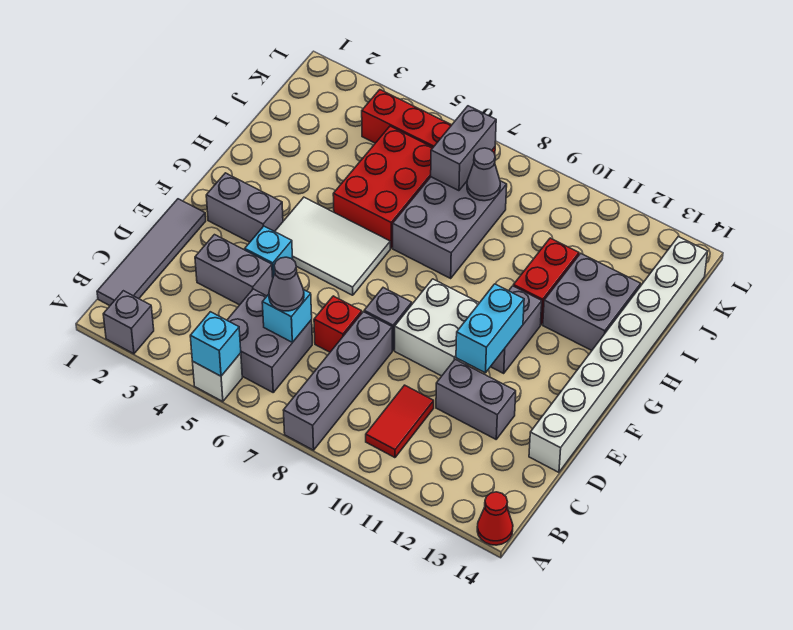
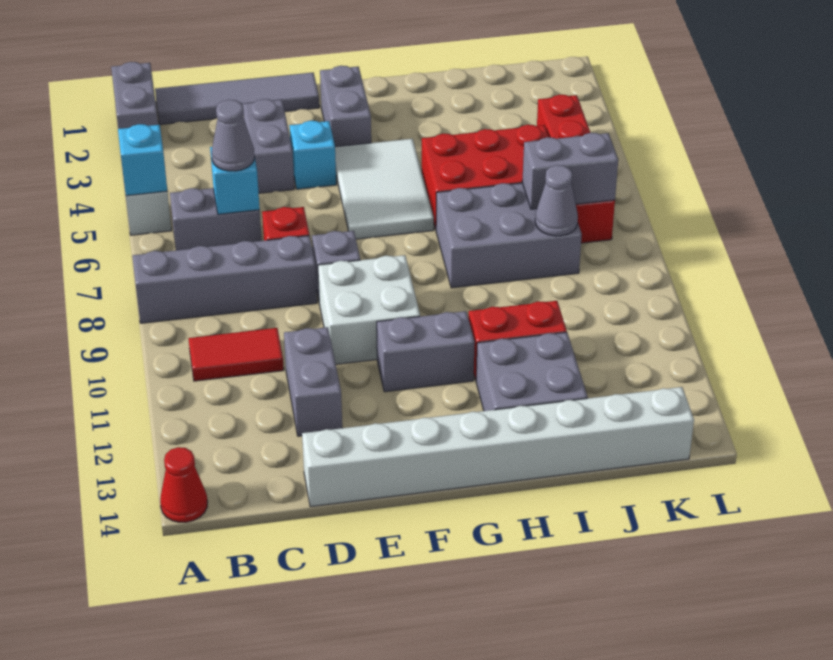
grey 1x1 brick [103,291,154,354] -> grey 1x2 brick [111,62,158,129]
grey 2x2 brick [227,289,312,392] -> grey 1x2 brick [170,188,262,250]
cyan 1x2 brick [456,284,524,373] -> none

